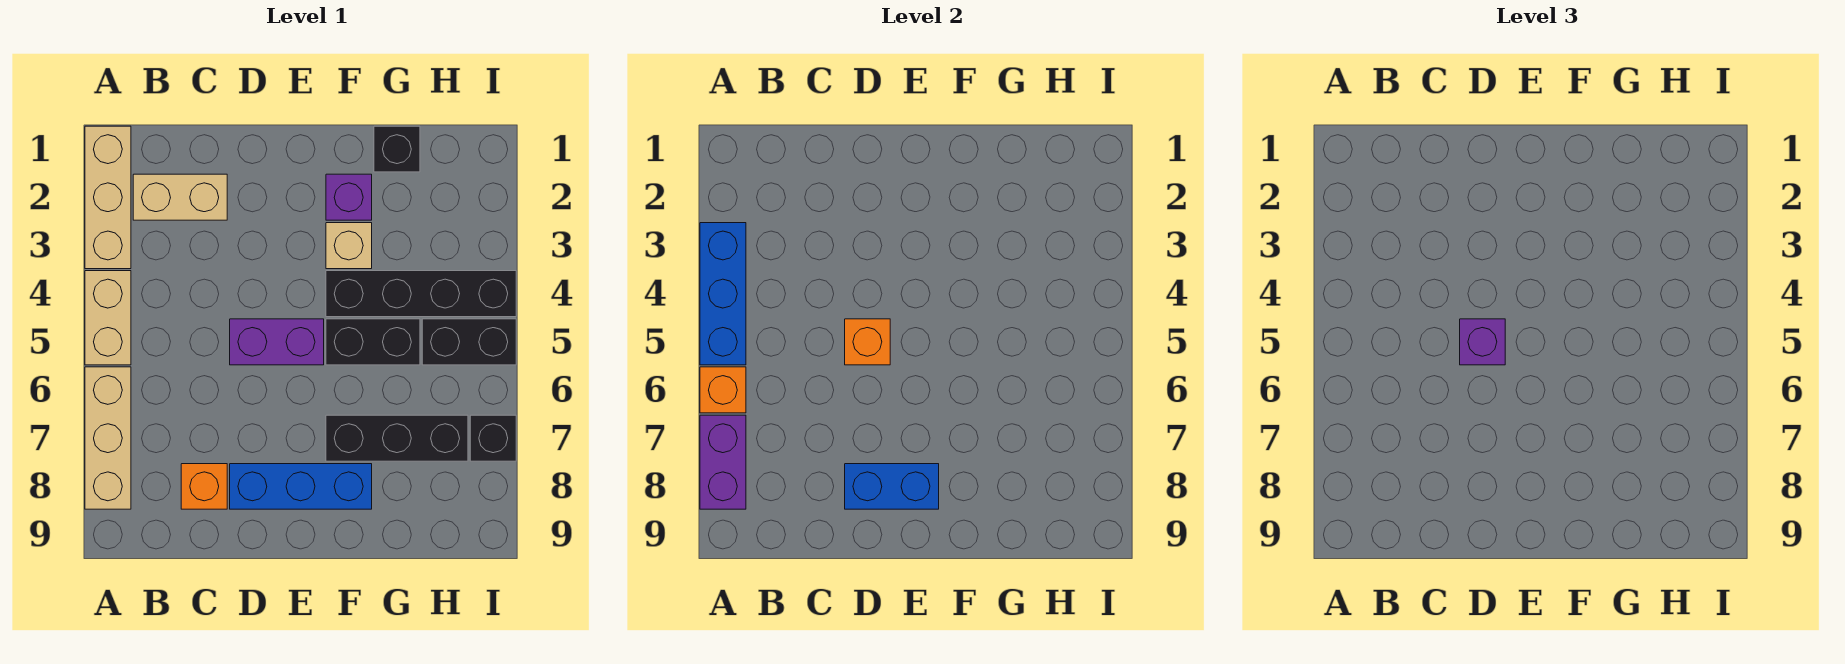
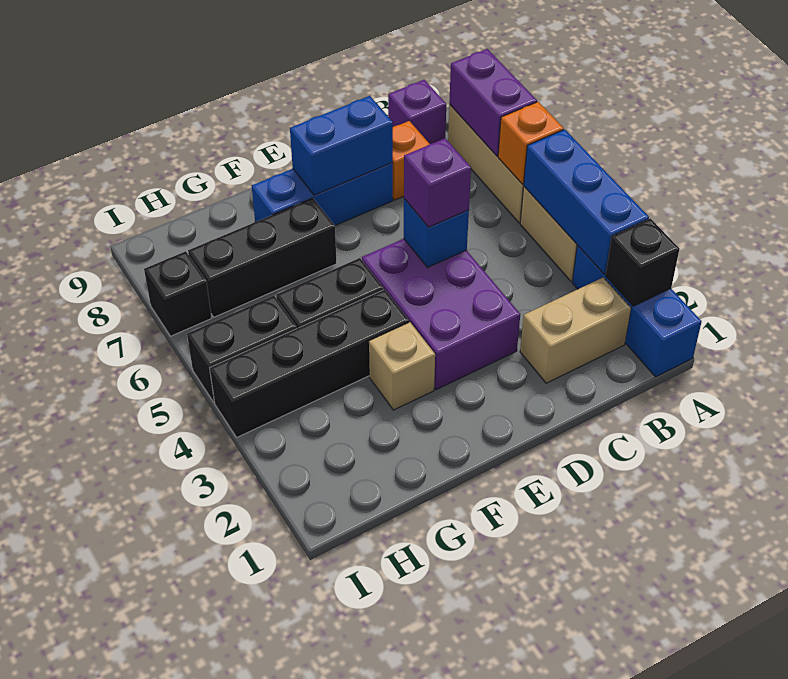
tan 1x3 brick [85,126,131,269] -> blue 1x3 brick [572,246,702,377]
purple 1x2 brick [230,319,324,365] -> purple 2x3 brick [362,239,520,390]
orange 1x1 brick [845,319,890,365] -> blue 1x1 brick [404,199,469,267]
purple 1x1 brick [326,174,372,220] -> purple 1x1 brick moved to [388,80,446,144]
black 1x1 brick [374,126,420,172] -> black 1x1 brick moved to [606,218,679,306]

